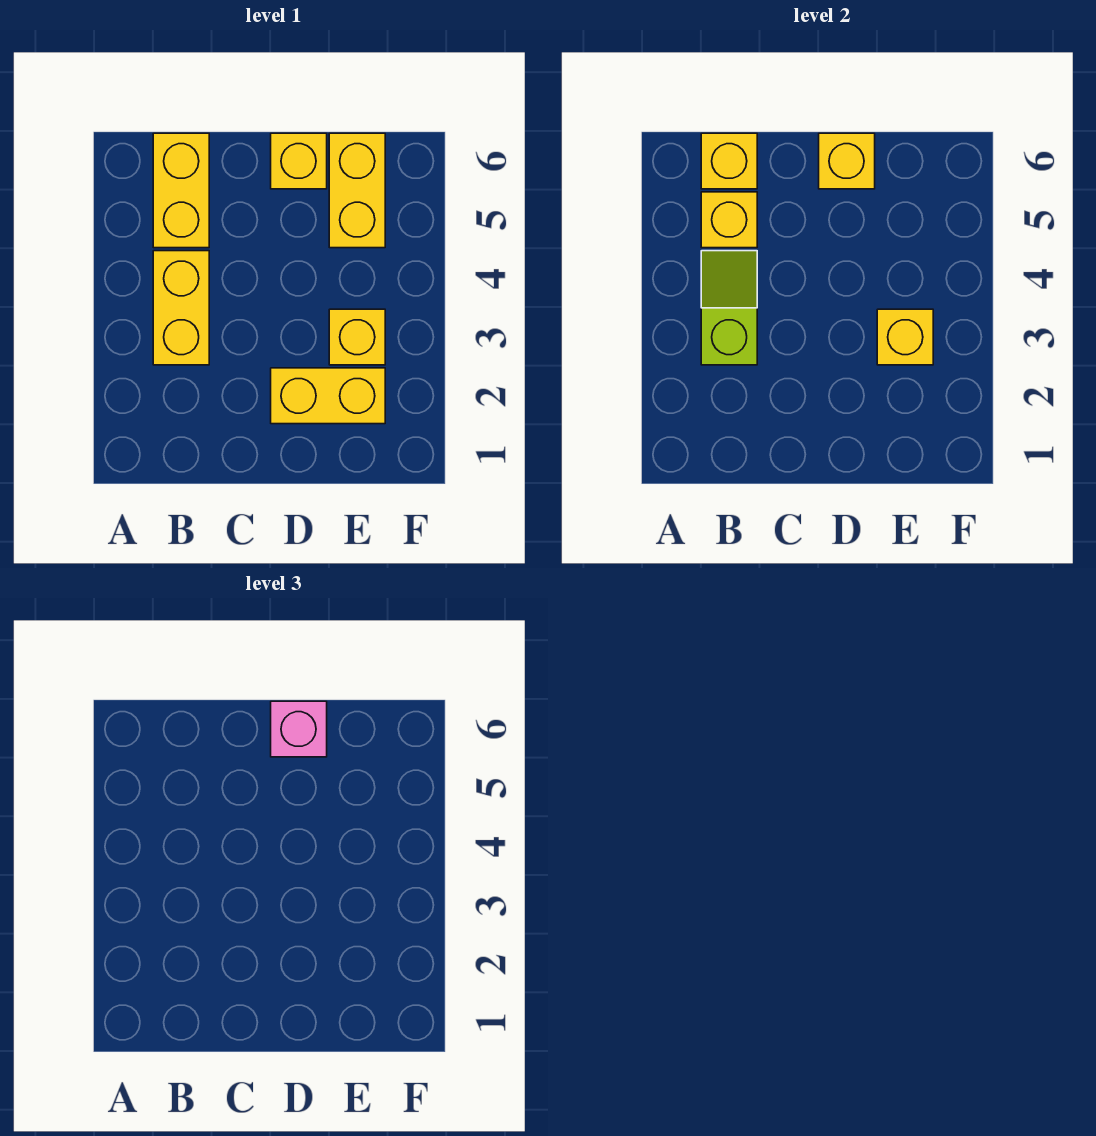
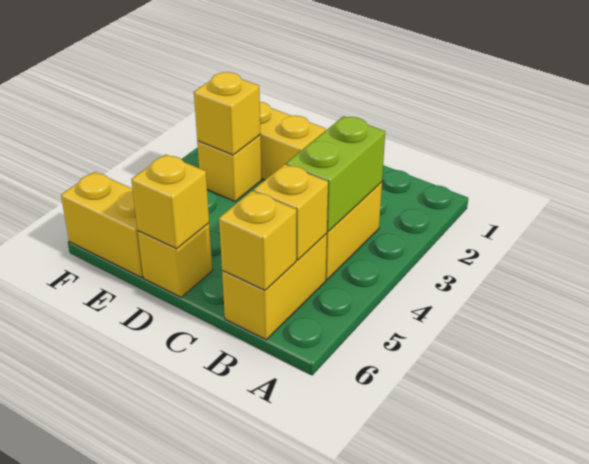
lime 1x2 slope [701,251,757,365] -> lime 1x2 brick [286,116,385,232]
pink 1x1 brick [271,701,327,757] -> none
yellow 1x2 brick [329,133,385,248] -> yellow 1x2 brick turned to [61,172,143,278]

